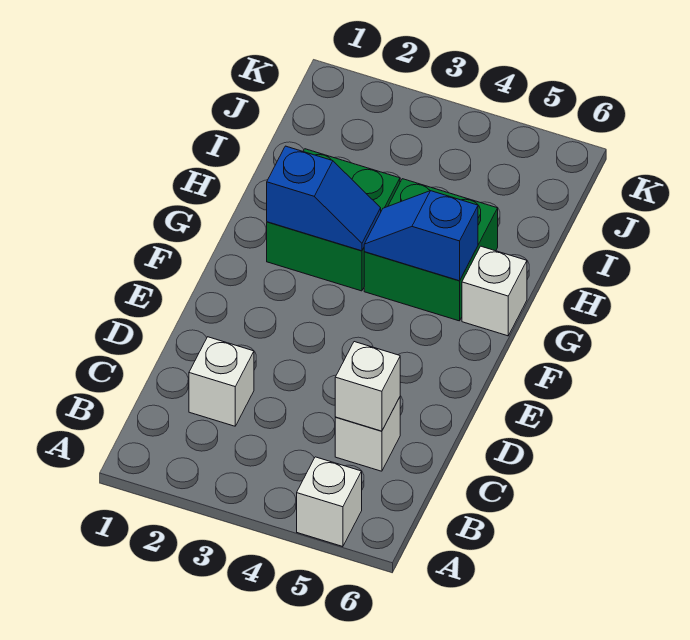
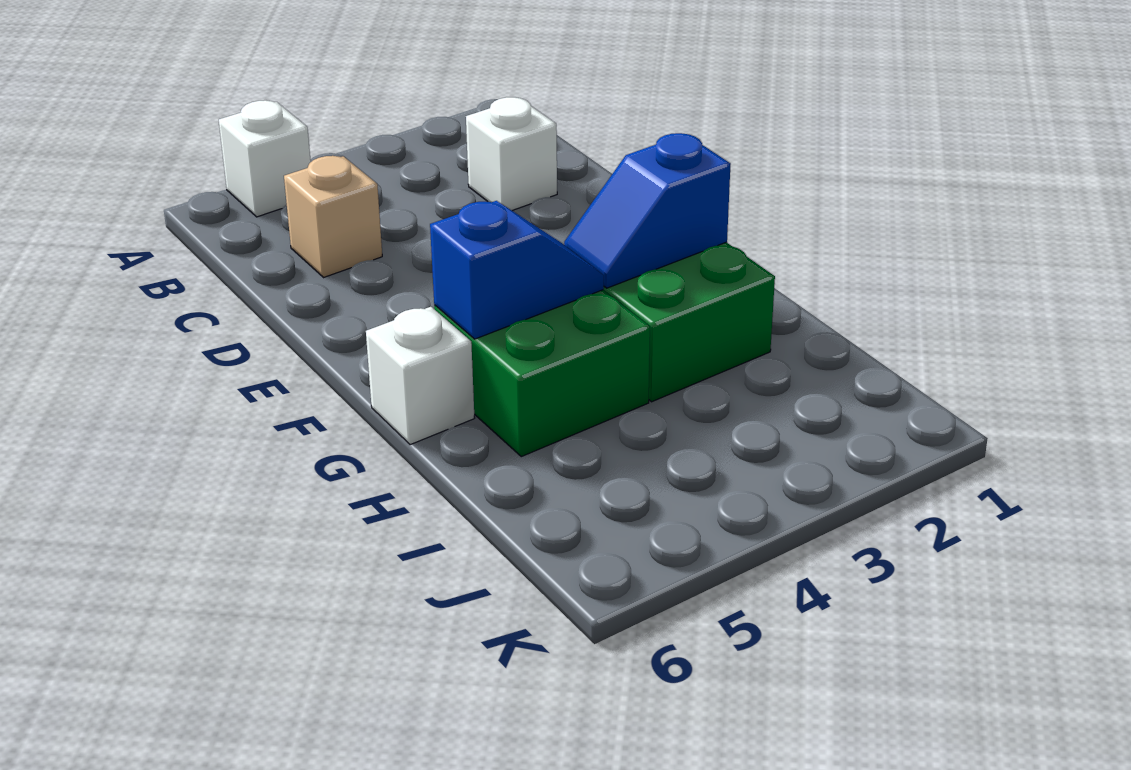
white 1x1 brick [335,397,400,471] -> tan 1x1 brick [284,156,382,277]
white 1x1 brick [335,342,400,431] -> none

